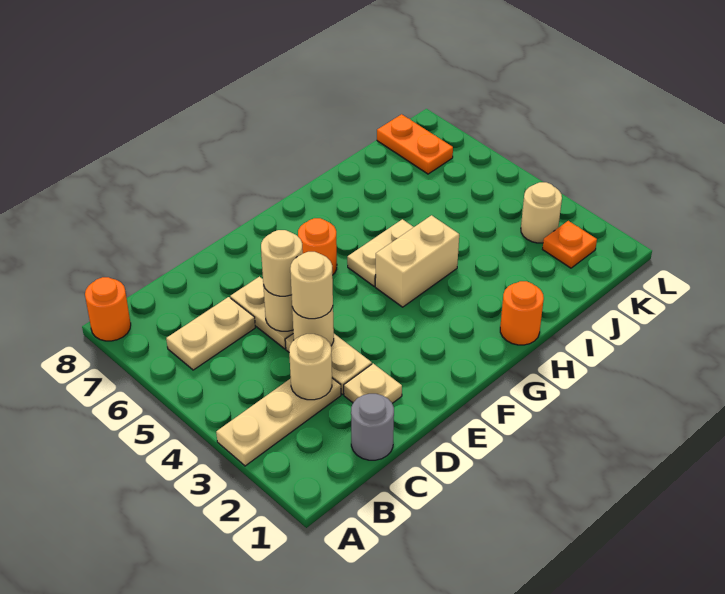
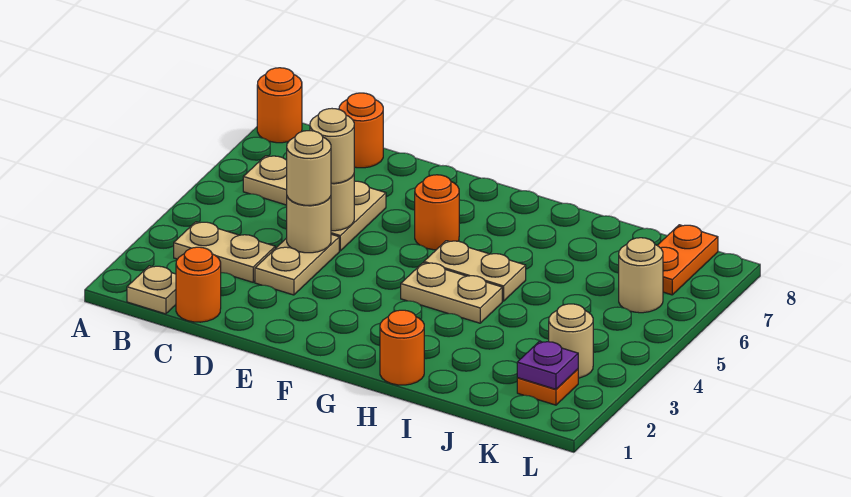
tan 1x3 plate [216,378,341,466] -> tan 1x2 plate [174,222,275,282]
grey 1x1 round brick [351,394,394,460] -> orange 1x1 round brick [176,247,221,322]
tan 1x1 round brick [289,334,332,400] -> tan 1x1 round brick moved to [619,238,663,313]
none -> orange 1x1 round brick [339,93,383,168]
tan 1x1 plate [344,364,402,403] -> tan 1x1 plate moved to [127,266,176,314]
tan 1x2 brick [375,215,459,307] -> tan 1x2 plate [401,263,502,323]
none -> purple 1x1 plate [517,341,578,389]

